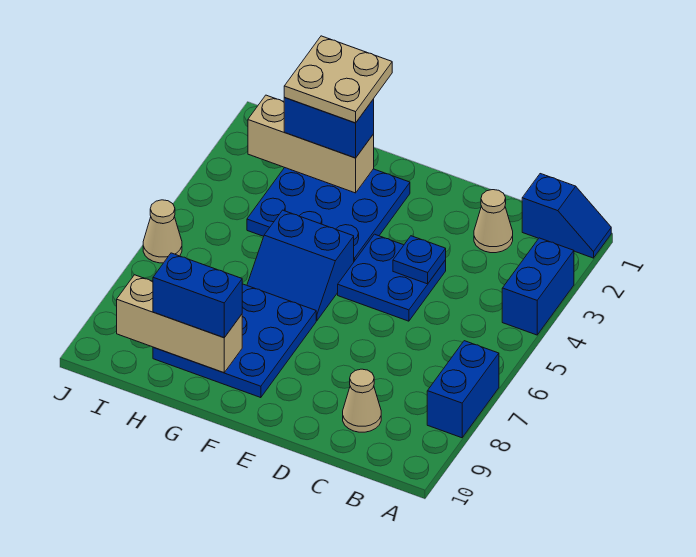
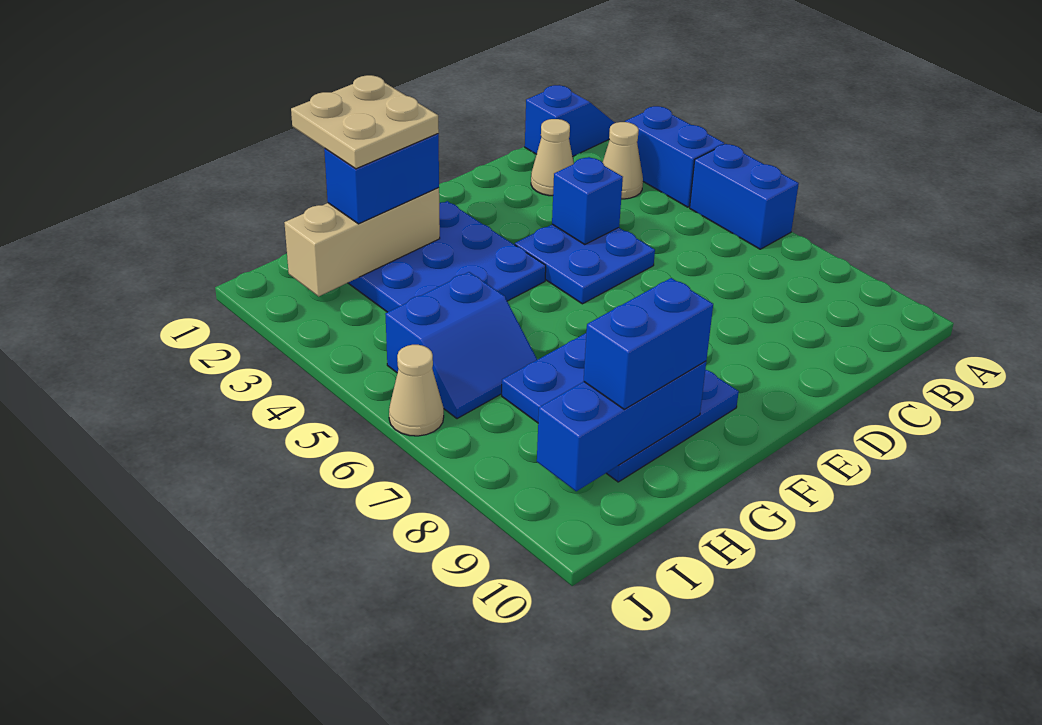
blue 1x2 brick [427,341,499,438] -> blue 1x2 brick moved to [690,144,799,249]
tan 1x1 cone [343,369,381,432] -> tan 1x1 cone moved to [603,122,643,199]
blue 1x1 plate [393,236,446,284] -> blue 1x1 brick [552,157,623,245]
blue 2x2 slope [247,210,354,320] -> blue 2x2 slope moved to [385,272,537,419]
tan 1x3 brick [117,275,242,372] -> blue 1x3 brick [537,361,706,491]

